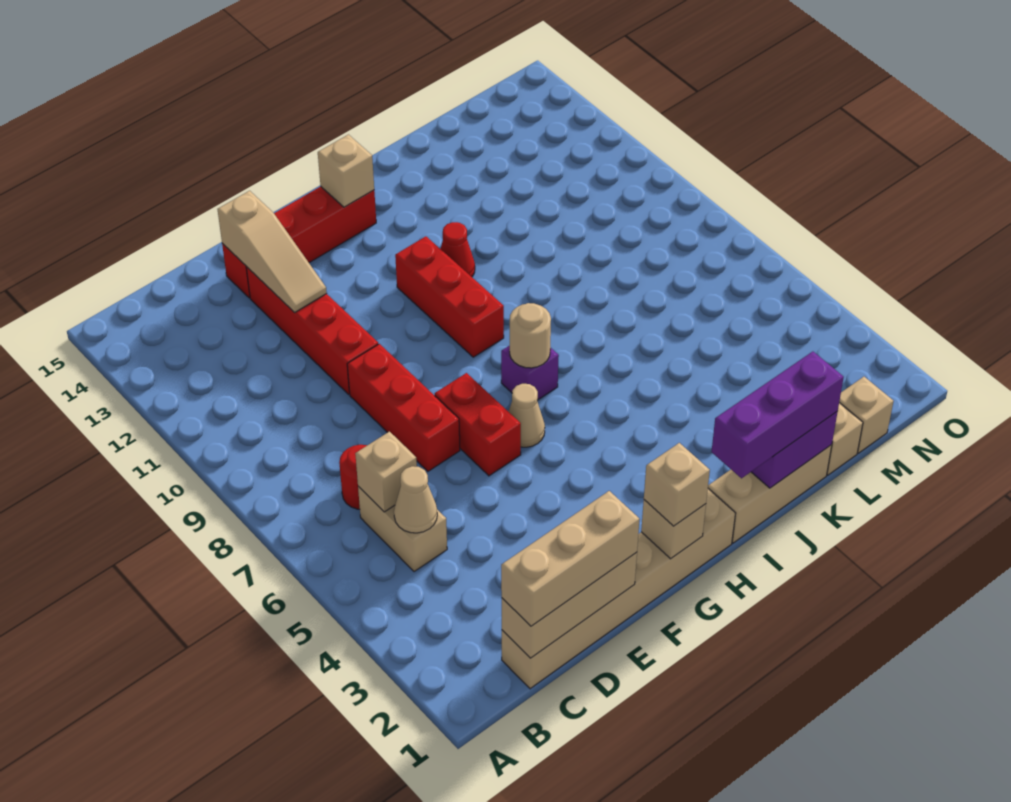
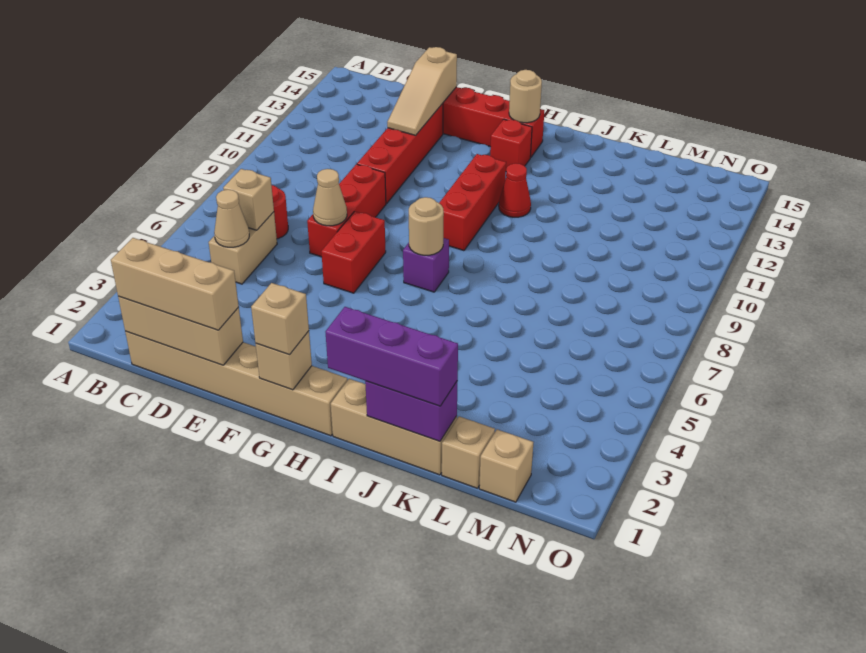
tan 1x1 cone [508,384,545,447] -> tan 1x1 cone moved to [313,169,347,226]
none -> red 1x1 brick [490,119,532,169]
tan 1x1 brick [318,135,374,207] -> tan 1x1 round brick [509,70,542,123]

